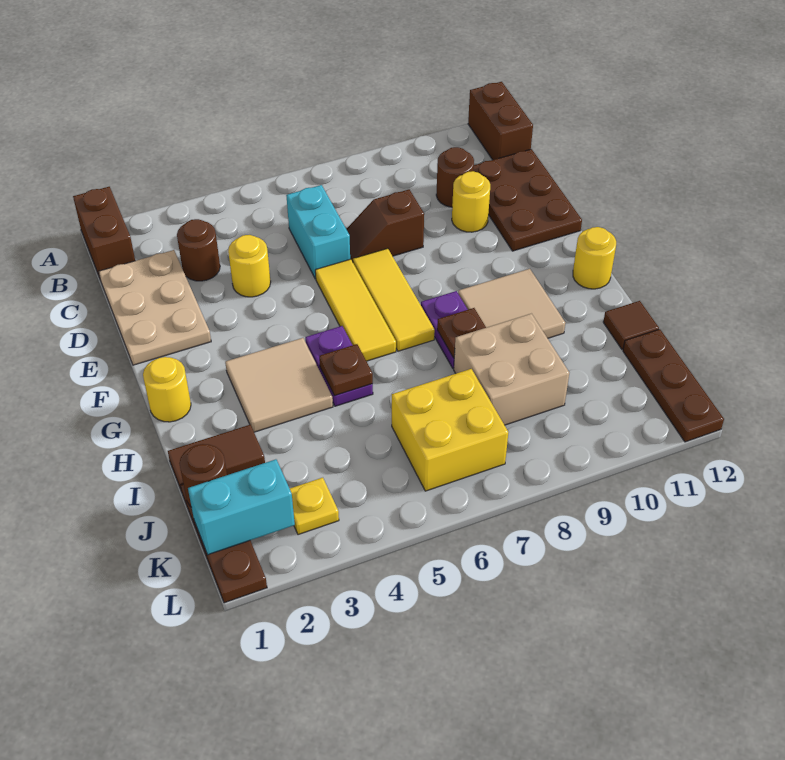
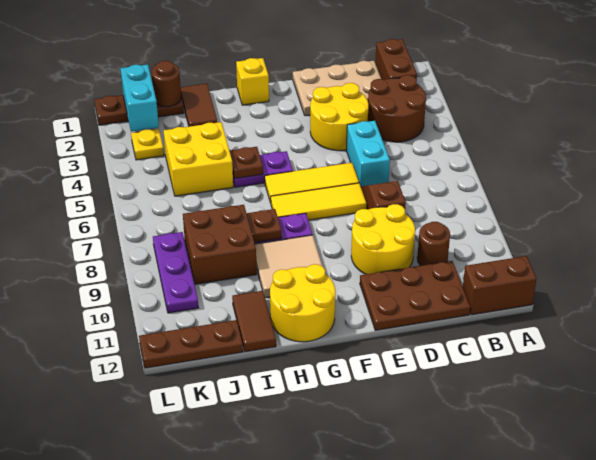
brown 1x2 brick [73,187,135,278] -> brown 1x2 brick turned to [375,39,417,82]
brown 1x1 round brick [177,219,220,281] -> brown 2x2 round brick [368,75,426,142]
cyan 1x2 brick [286,185,350,279] -> cyan 1x2 brick turned to [346,121,390,186]
yellow 1x1 round brick [228,235,271,297] -> yellow 2x2 round brick [310,83,368,151]
yellow 1x1 round brick [452,171,490,232] -> yellow 2x2 round brick [351,204,415,274]
yellow 1x1 round brick [143,357,191,422] -> yellow 1x1 brick [236,58,269,105]
tan 2x2 tile [225,338,333,432] -> none
yellow 1x1 round brick [573,227,616,289] -> yellow 2x2 round brick [270,264,335,342]
tan 2x2 brick [454,314,569,425] -> brown 2x2 brick [183,205,257,284]
brown 1x1 tile [603,301,659,350] -> brown 1x2 tile [232,291,276,352]
yellow 2x2 brick [392,369,508,491] -> yellow 2x2 brick moved to [164,122,233,196]
none -> purple 1x3 plate [153,232,199,313]

